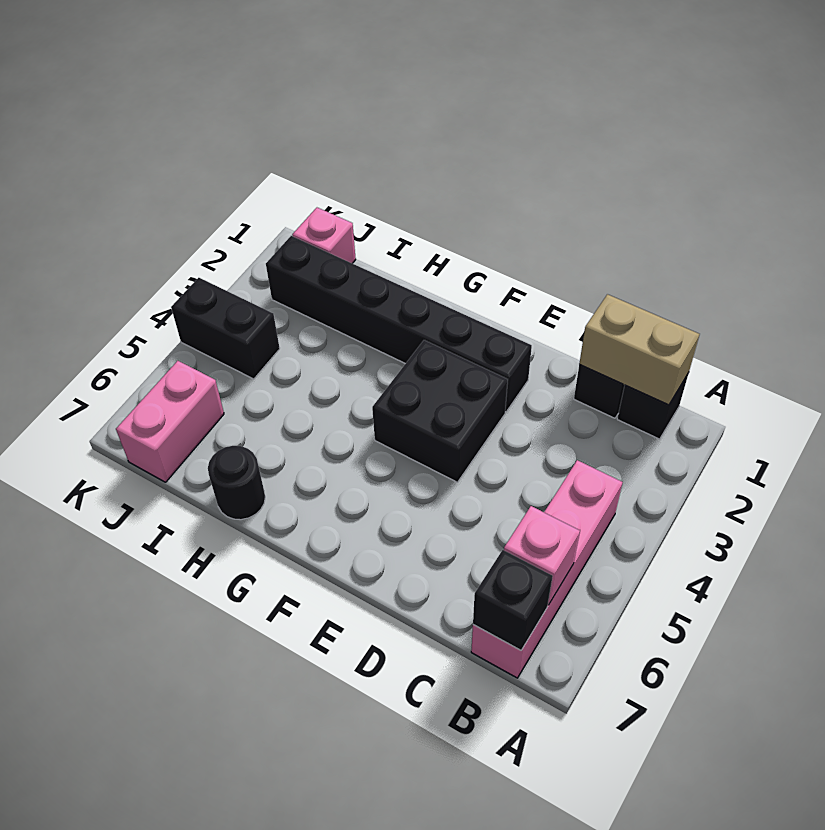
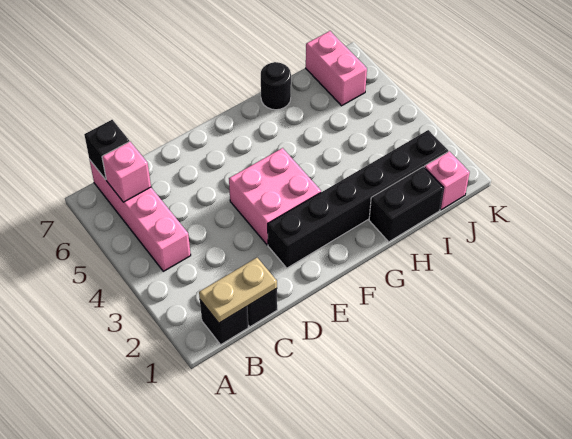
tan 1x2 brick [579,294,700,405] -> tan 1x2 plate [199,258,277,323]
black 2x2 brick [372,340,508,482] -> pink 2x2 brick [229,148,321,245]
black 1x2 brick [171,278,280,379] -> black 1x2 brick moved to [369,167,444,242]

